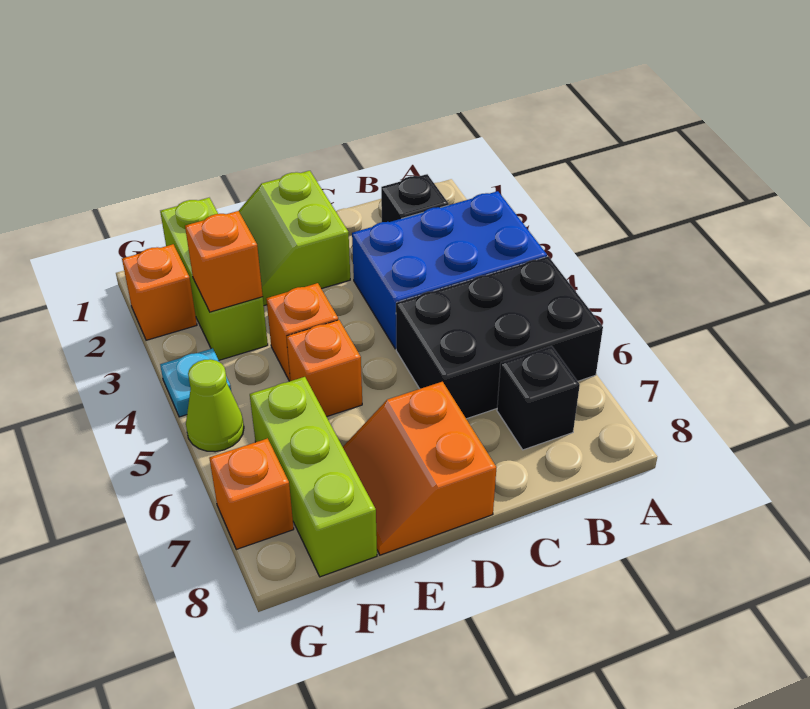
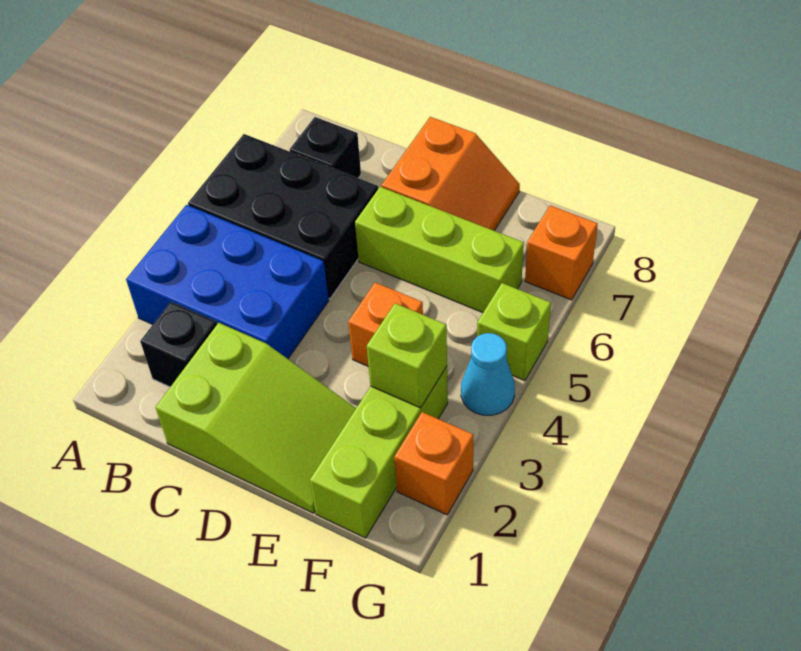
lime 2x2 slope [239,171,350,306] -> lime 2x3 slope [155,323,356,513]
orange 1x1 brick [287,320,362,417] -> none
orange 1x1 brick [185,211,263,312] -> lime 1x1 brick [367,303,447,408]
lime 1x3 brick [250,377,377,577] -> lime 1x3 brick turned to [355,187,524,313]
cyan 1x1 plate [160,348,231,417] -> cyan 1x1 cone [461,333,515,415]
lime 1x1 cone [186,359,244,452] -> lime 1x1 brick [477,283,551,381]

